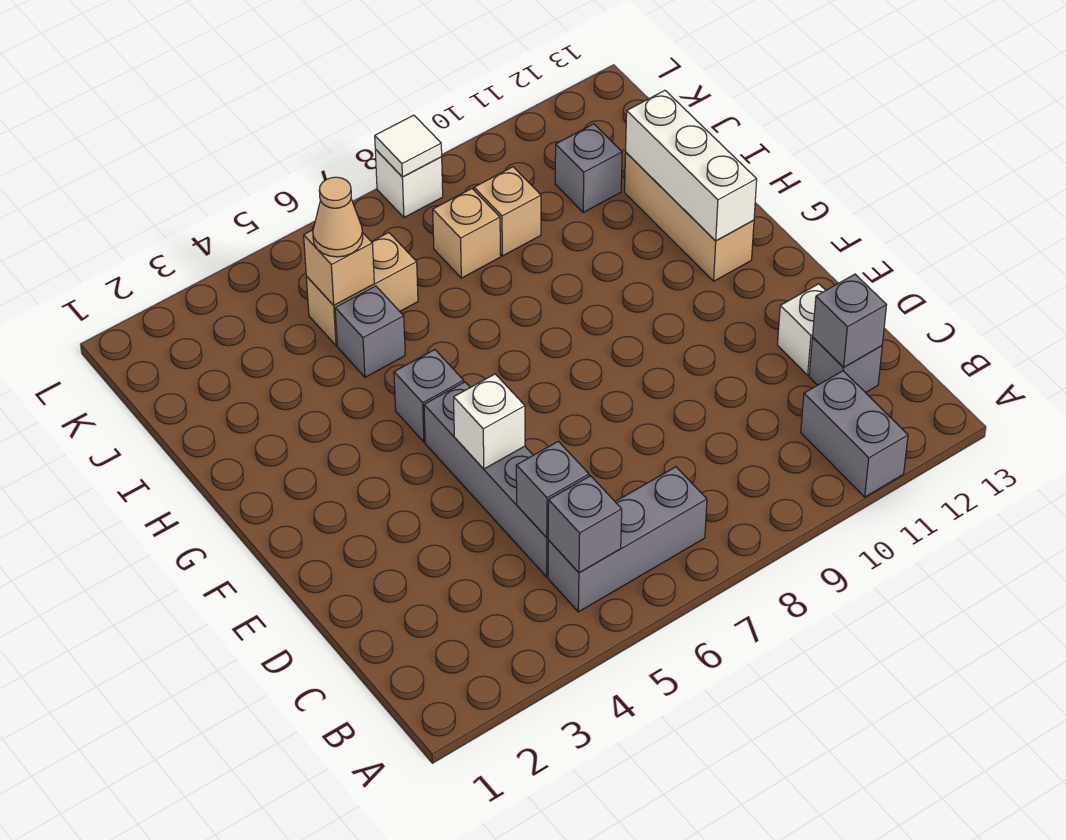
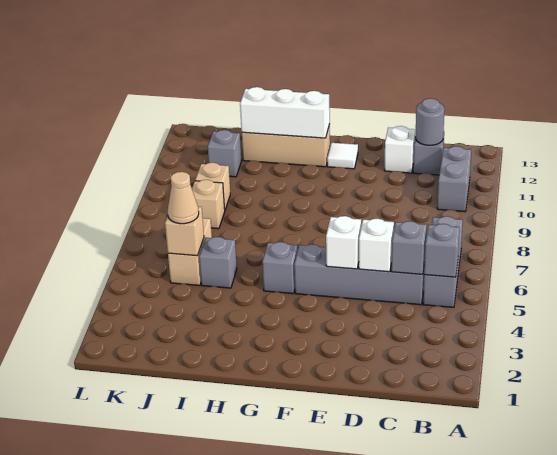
grey 1x2 brick [801,371,908,497] -> grey 1x2 brick turned to [437,146,471,212]
grey 1x1 brick [813,274,887,367] -> grey 1x1 round brick [415,98,444,145]
white 1x1 brick [375,149,443,217] -> white 1x1 brick moved to [359,219,394,272]
white 1x1 tile [375,115,442,177] -> white 1x1 tile moved to [327,143,358,169]

